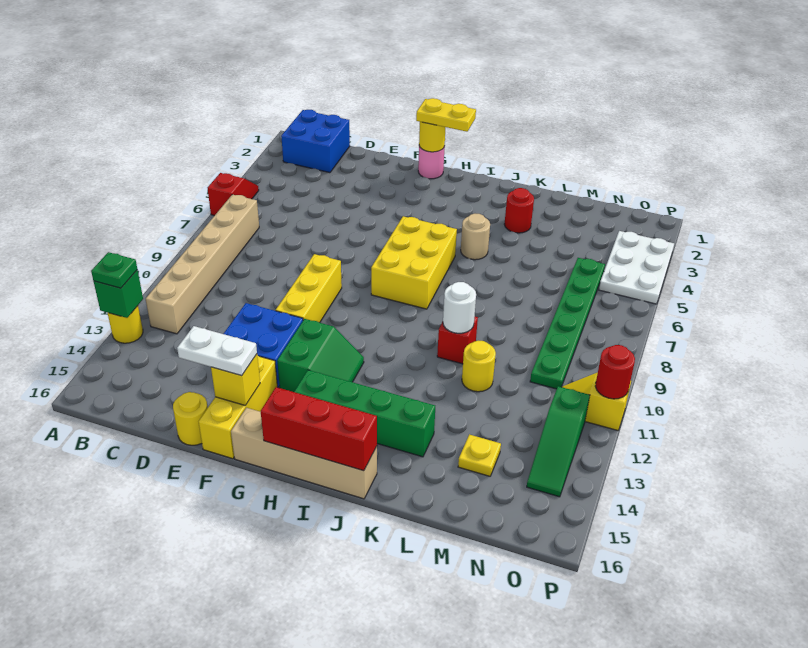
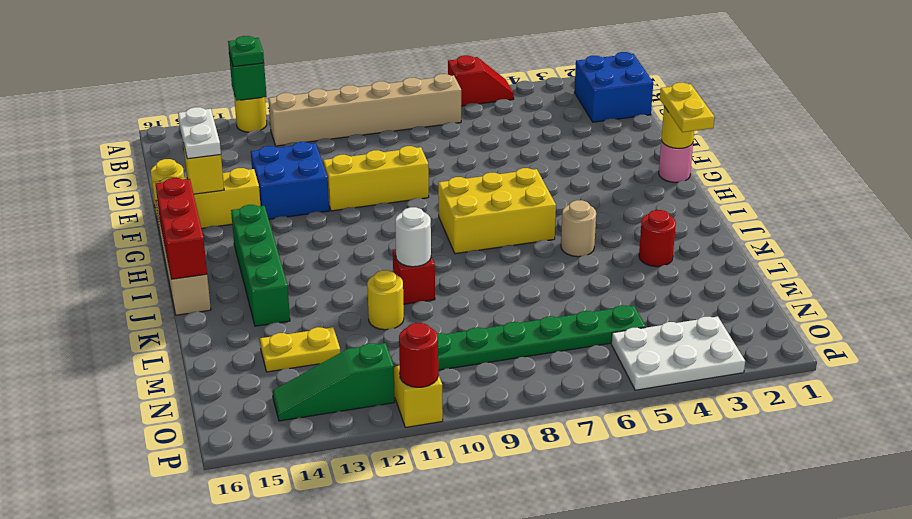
green 2x2 slope [277,319,364,392] -> none
yellow 1x1 plate [458,434,501,476] -> yellow 1x2 plate [260,327,340,372]

